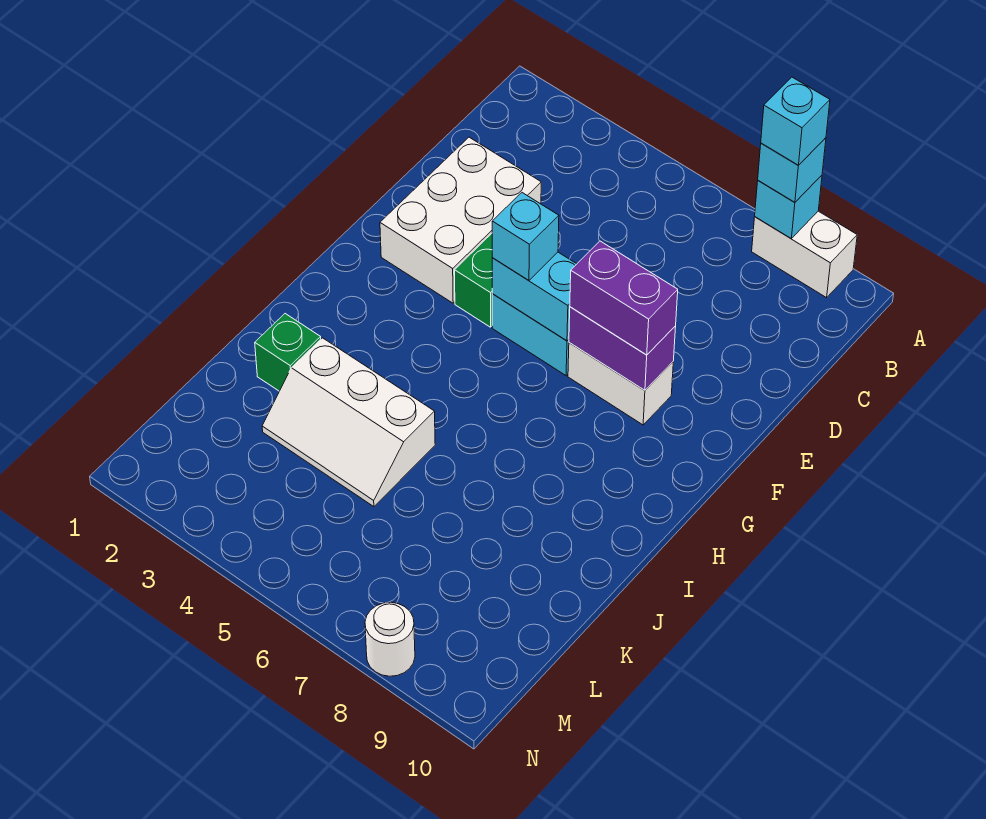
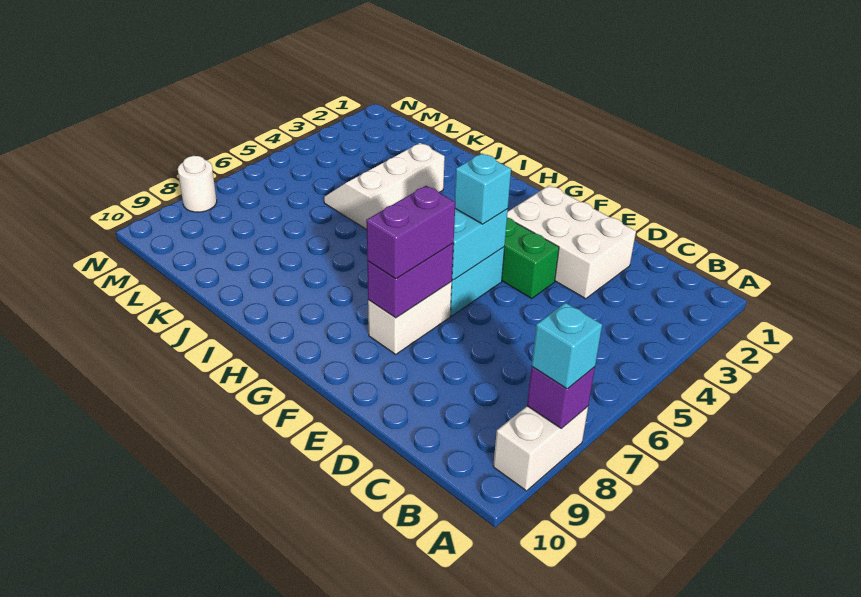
cyan 1x1 brick [755,175,822,238] -> purple 1x1 brick [527,367,595,429]
cyan 1x1 brick [761,77,830,165] -> none
green 1x1 brick [255,314,321,391] -> none

